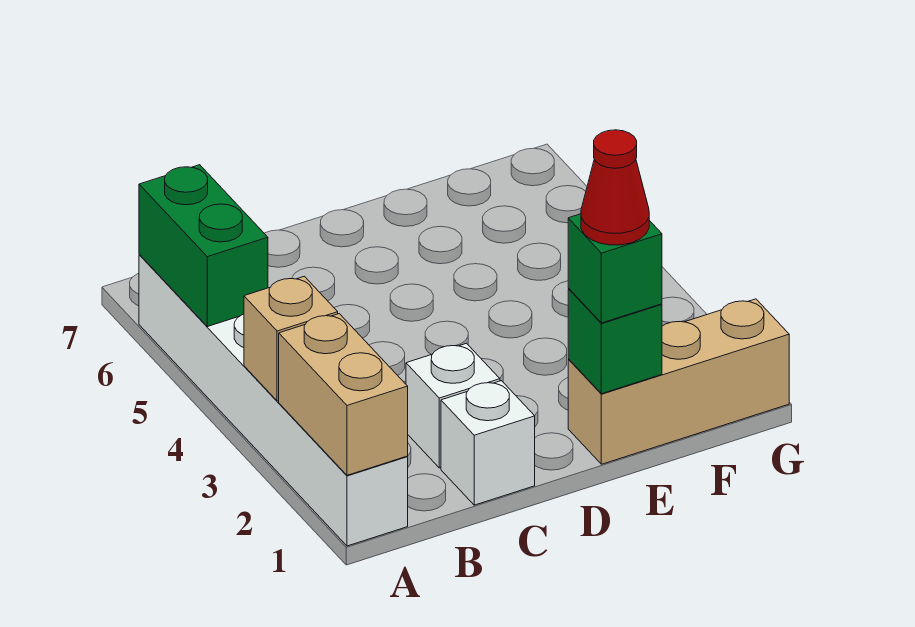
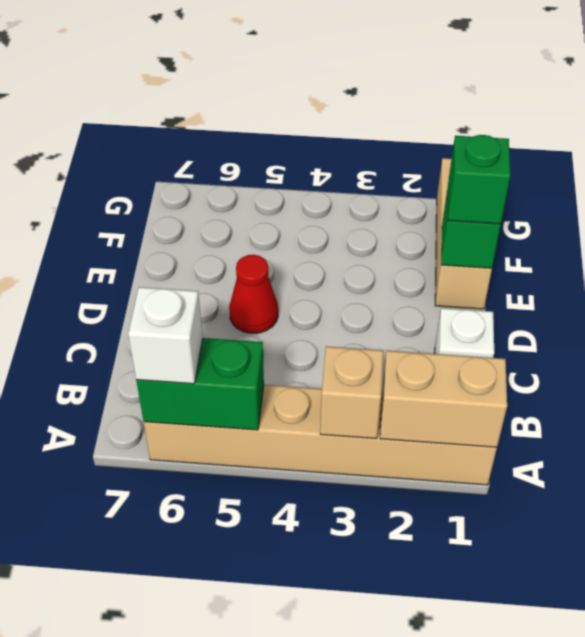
white 1x6 brick [139,255,408,546] -> tan 1x6 brick [144,385,497,485]
white 1x1 brick [406,343,500,468] -> white 1x1 brick moved to [128,287,203,384]
red 1x1 cone [581,130,649,245] -> red 1x1 cone moved to [229,255,278,333]

